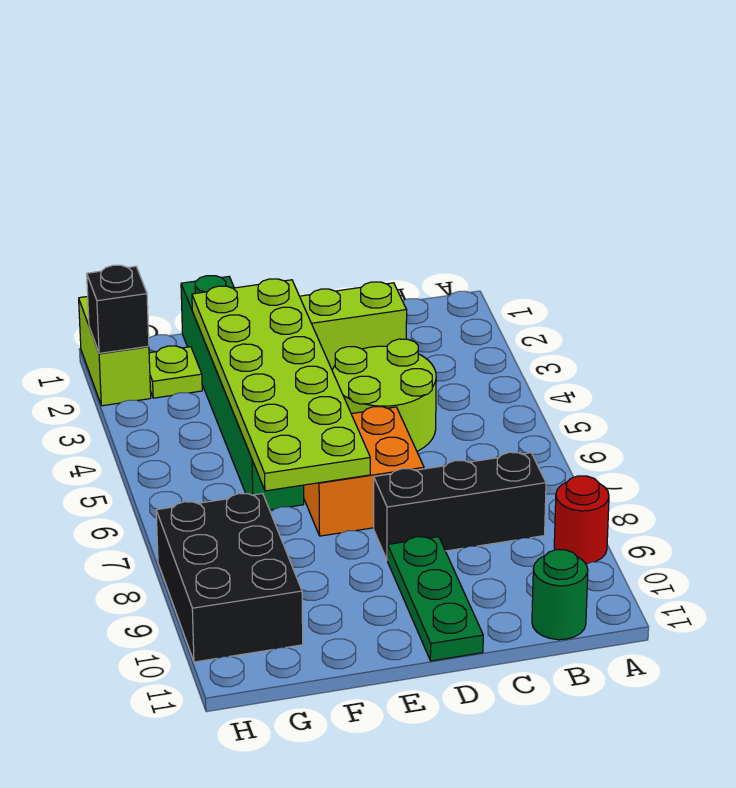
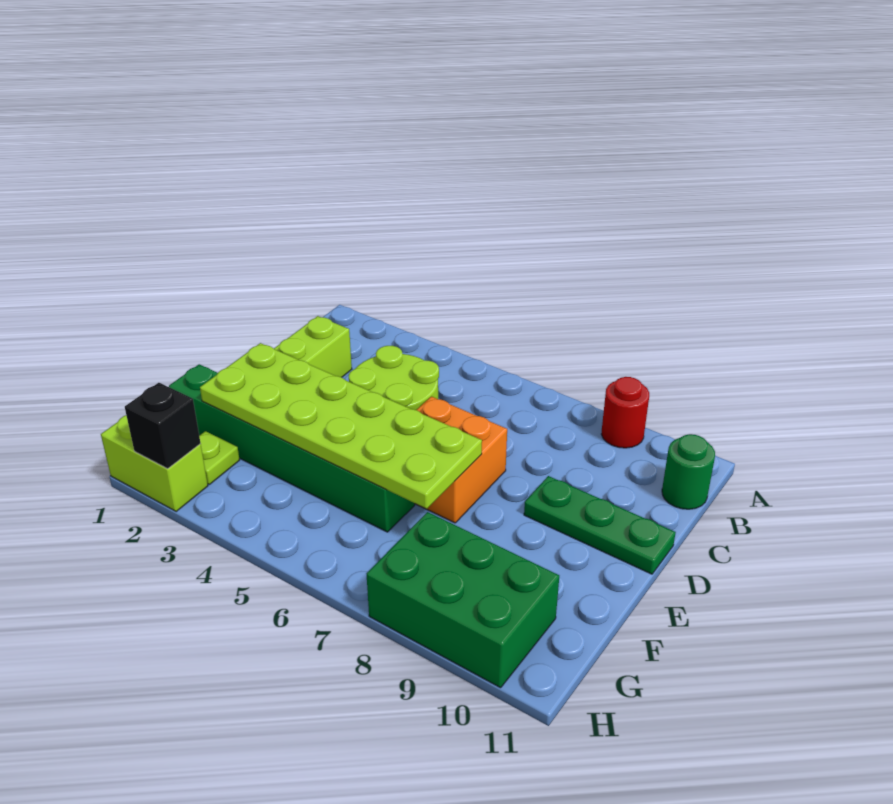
black 1x3 brick [374,452,546,560] -> none
black 2x3 brick [156,493,303,662] -> green 2x3 brick [367,512,559,688]

